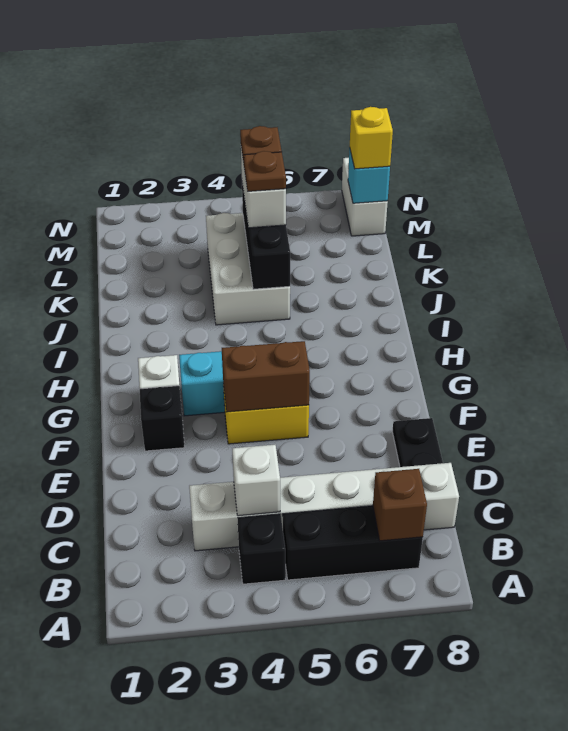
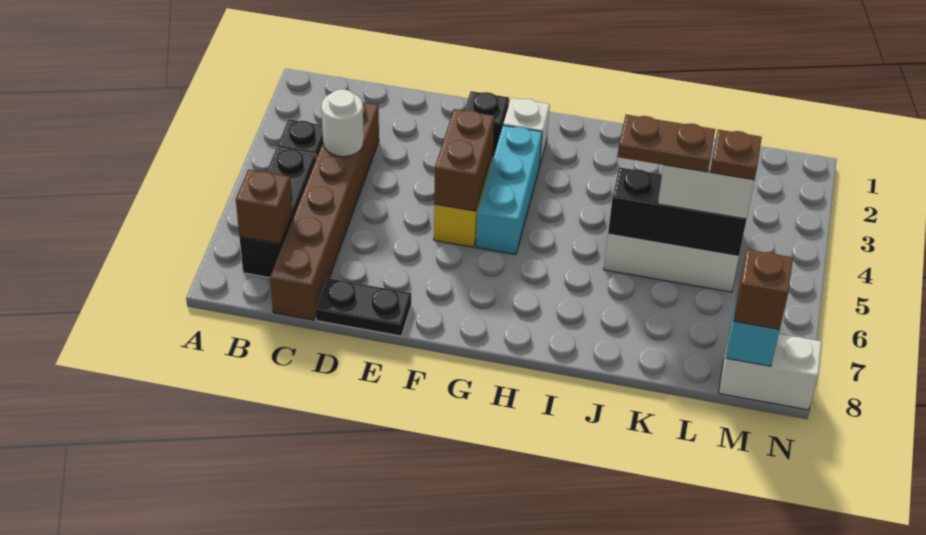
white 1x6 brick [189,463,459,551] -> brown 1x6 brick [270,102,379,320]
white 1x1 brick [232,445,280,516] -> white 1x1 round brick [321,89,364,157]
brown 1x1 plate [244,151,286,191] -> brown 1x2 plate [617,115,715,172]
yellow 1x1 brick [350,107,393,169] -> brown 1x1 brick [734,249,793,329]

